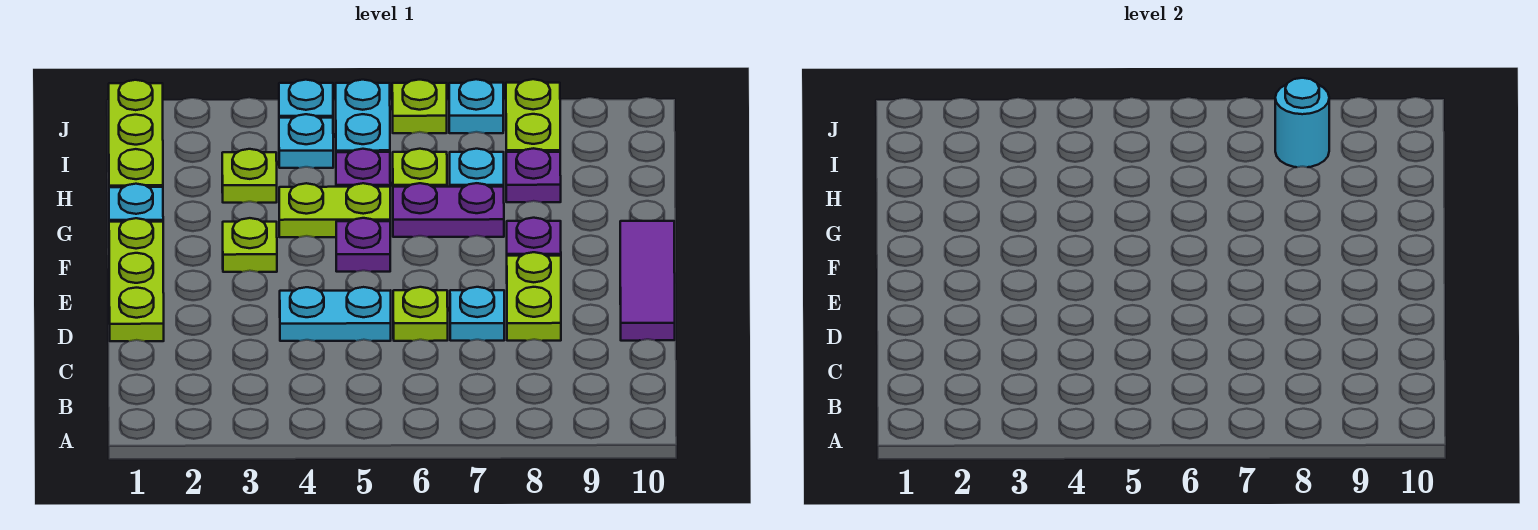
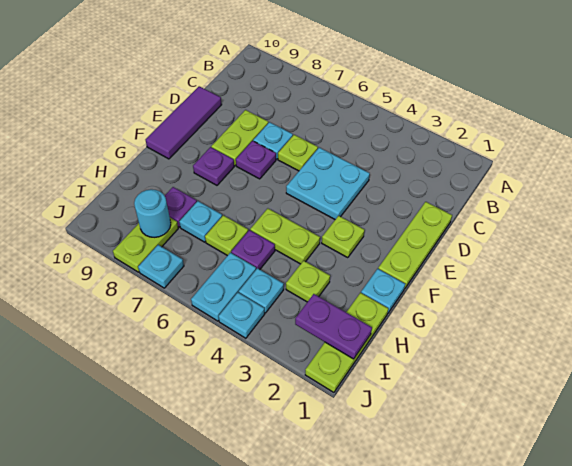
cyan 1x2 plate [280,287,391,341] -> cyan 2x2 plate [286,147,370,219]
purple 1x1 plate [336,218,390,272] -> purple 1x1 plate moved to [236,141,276,179]
purple 1x2 plate [393,183,504,237] -> purple 1x2 plate moved to [295,294,372,359]
lime 1x1 plate [392,80,447,133] -> none

